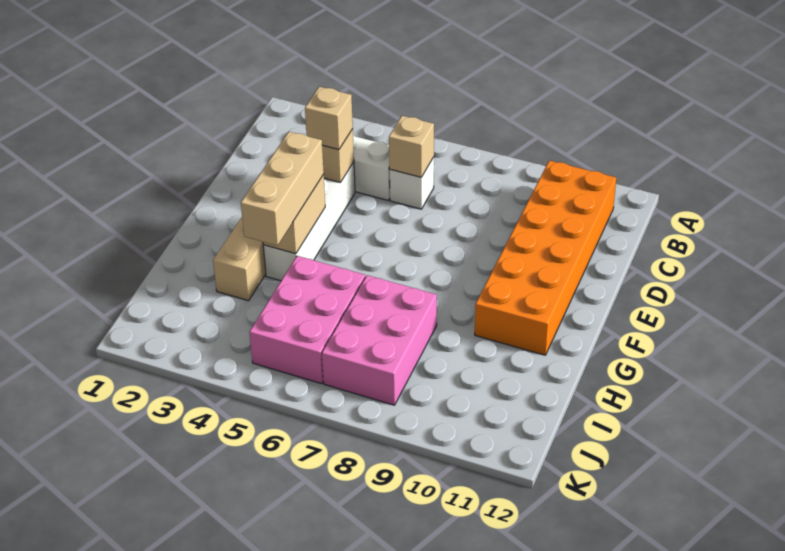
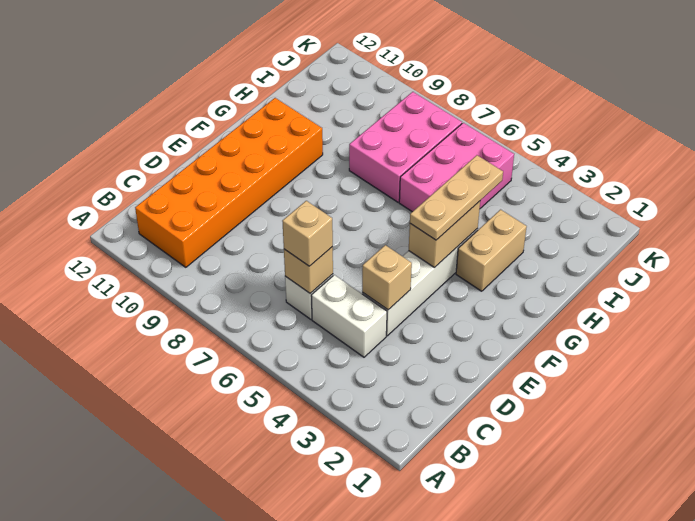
tan 1x1 brick [305,87,353,150] -> tan 1x1 brick moved to [282,201,333,266]
tan 1x3 brick [241,132,324,246] -> tan 1x3 plate [410,155,503,240]

